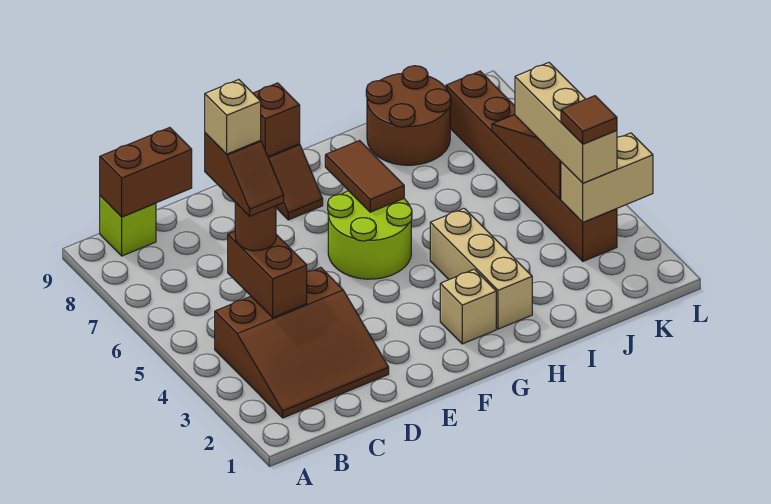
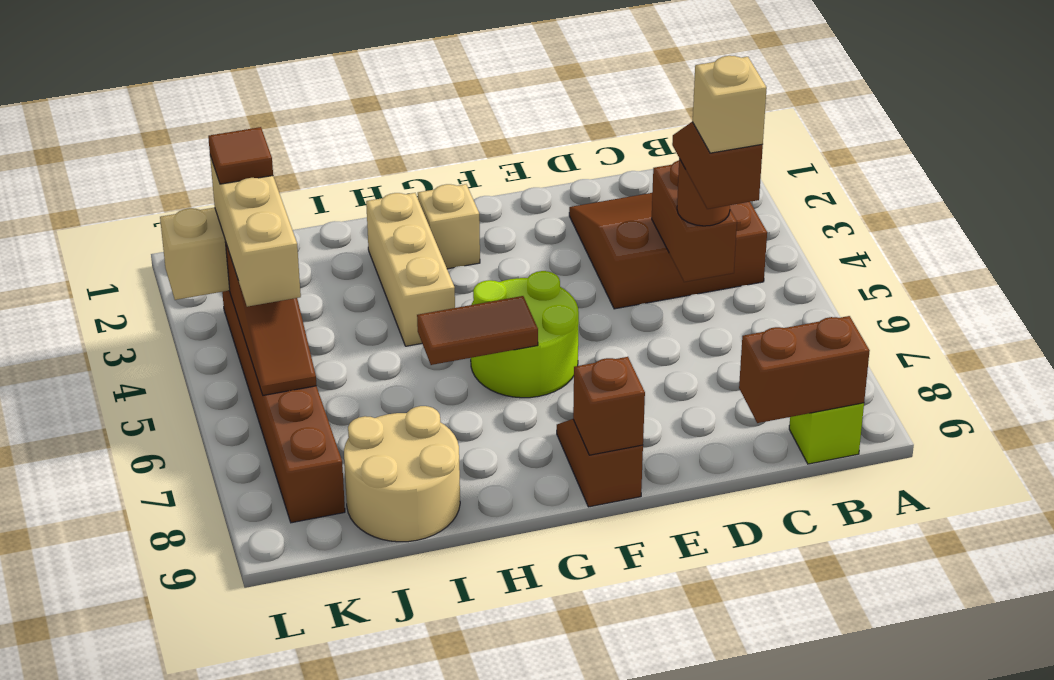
brown 1x2 tile [325,141,404,212] -> brown 1x2 tile turned to [417,296,538,365]
brown 2x2 round brick [366,66,451,165] -> tan 2x2 round brick [344,406,460,542]

